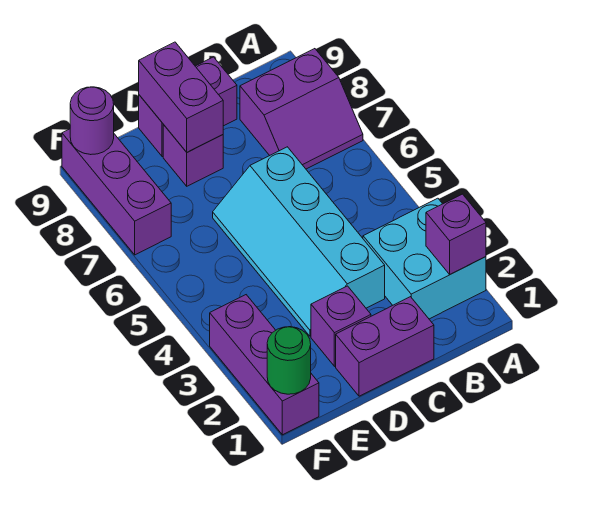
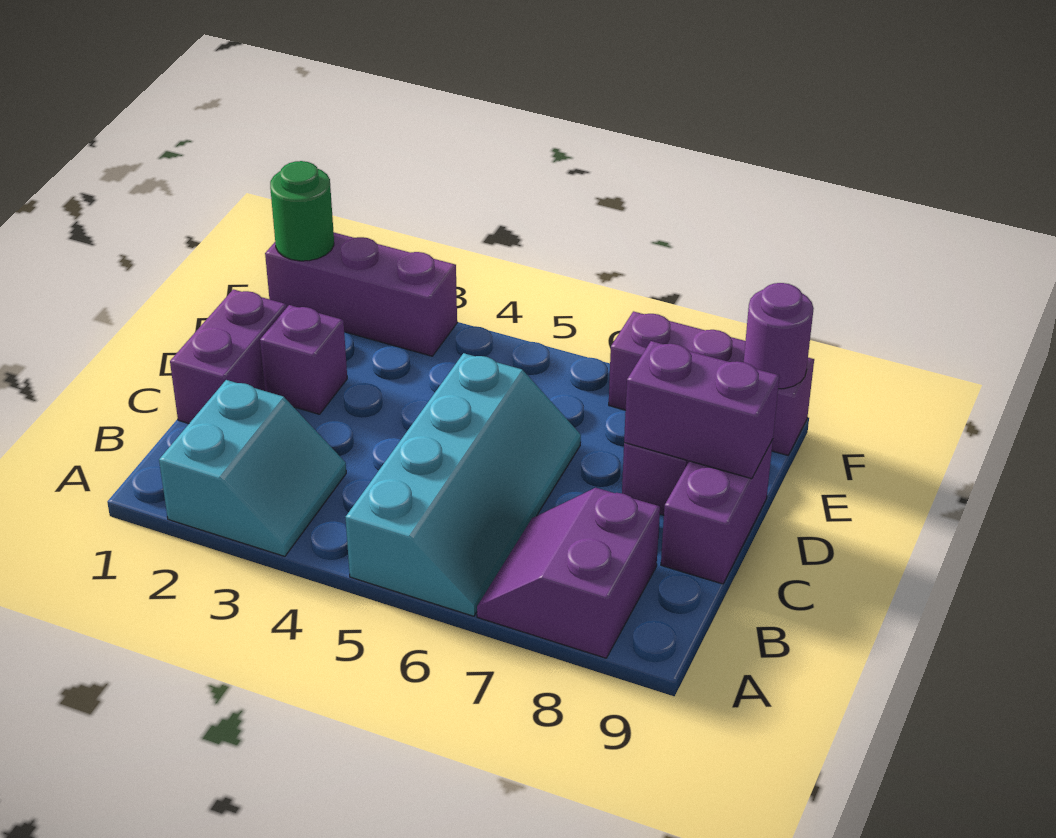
cyan 2x2 brick [363,198,486,319] -> cyan 2x2 slope [159,380,346,556]
purple 1x1 brick [426,194,486,274] -> none
cyan 2x4 slope [213,147,385,336] -> cyan 2x4 slope turned to [345,353,581,616]

